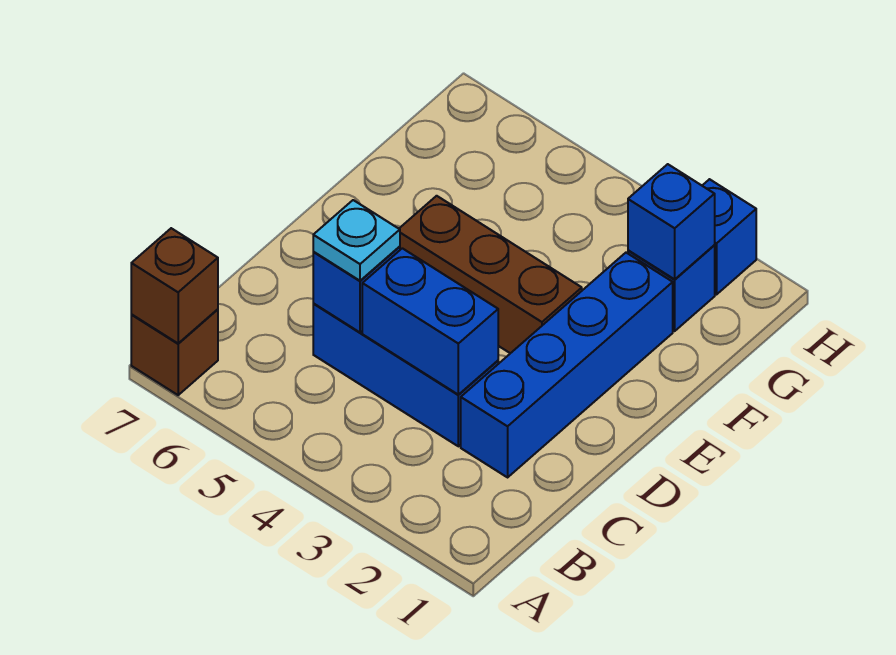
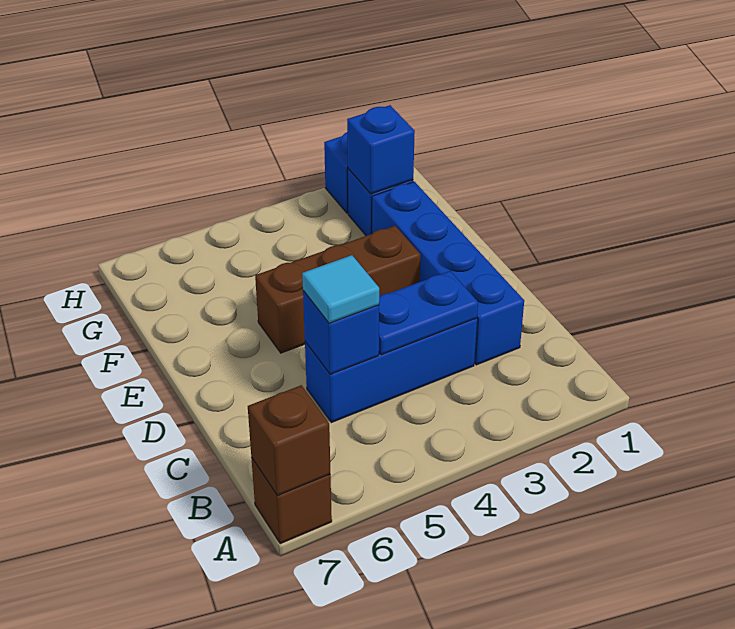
blue 1x2 brick [362,248,498,395] -> blue 1x2 plate [379,271,478,355]
cyan 1x1 plate [313,200,400,281] -> cyan 1x1 tile [302,255,379,323]

